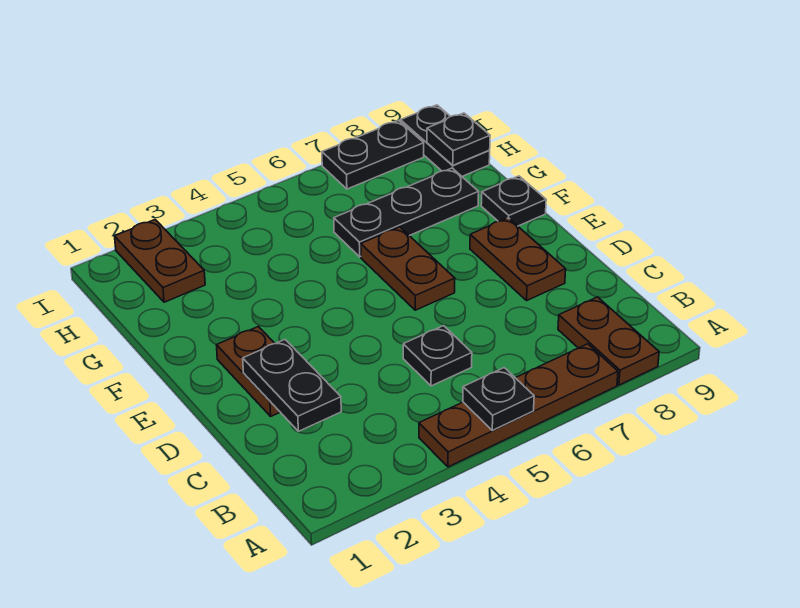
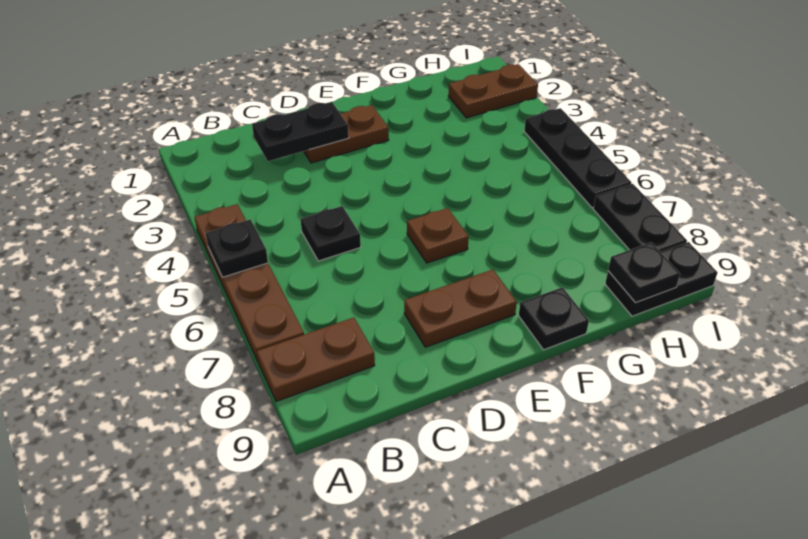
brown 1x2 plate [361,227,455,310] -> brown 1x1 plate [407,208,469,263]
black 1x3 plate [334,168,479,257] -> black 1x3 plate moved to [524,108,631,208]

